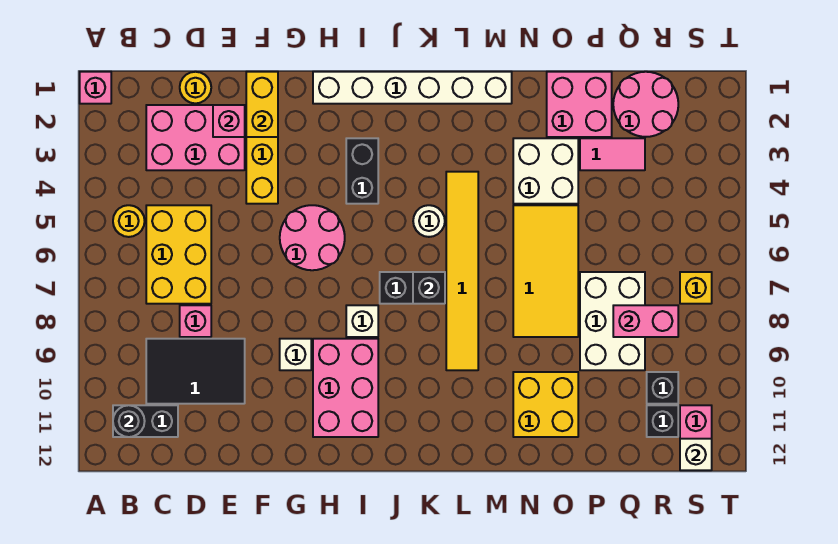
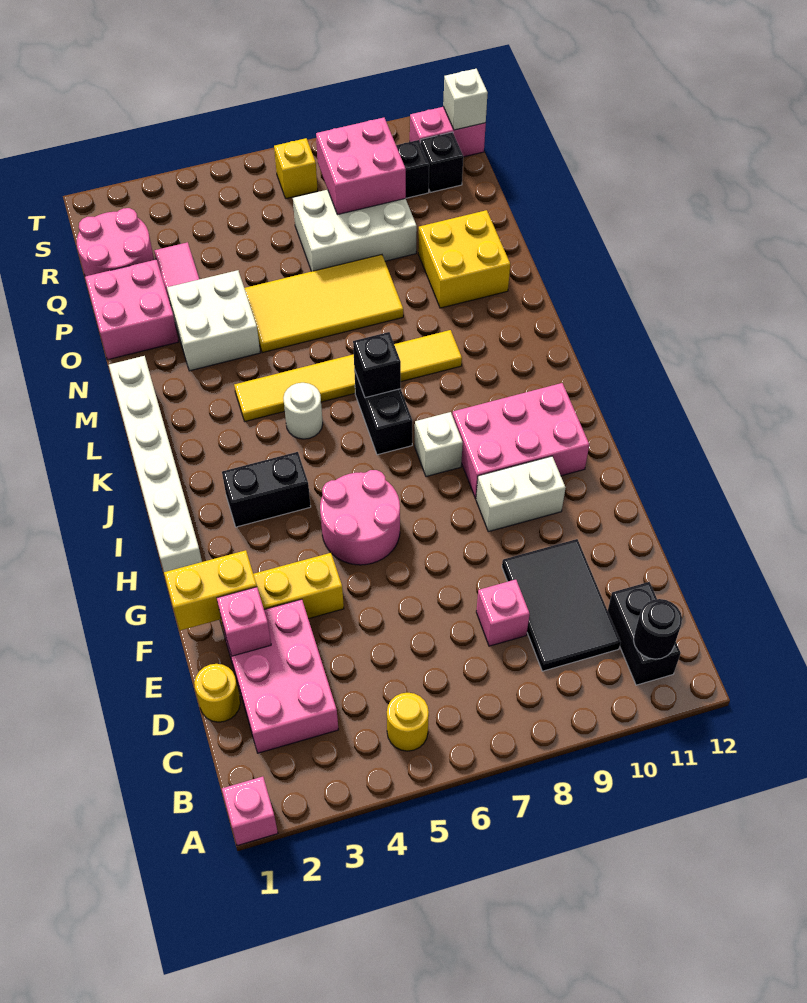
yellow 2x3 brick [146,205,211,304] -> none
white 1x1 brick [280,339,311,370] -> white 1x2 brick [476,456,566,532]
pink 1x2 brick [613,305,678,337] -> pink 2x2 brick [316,118,406,215]

